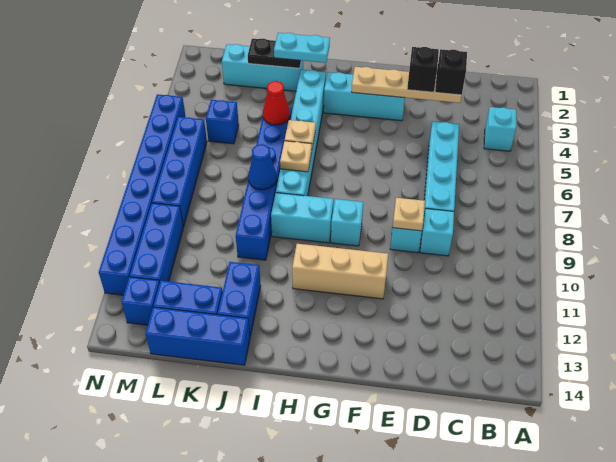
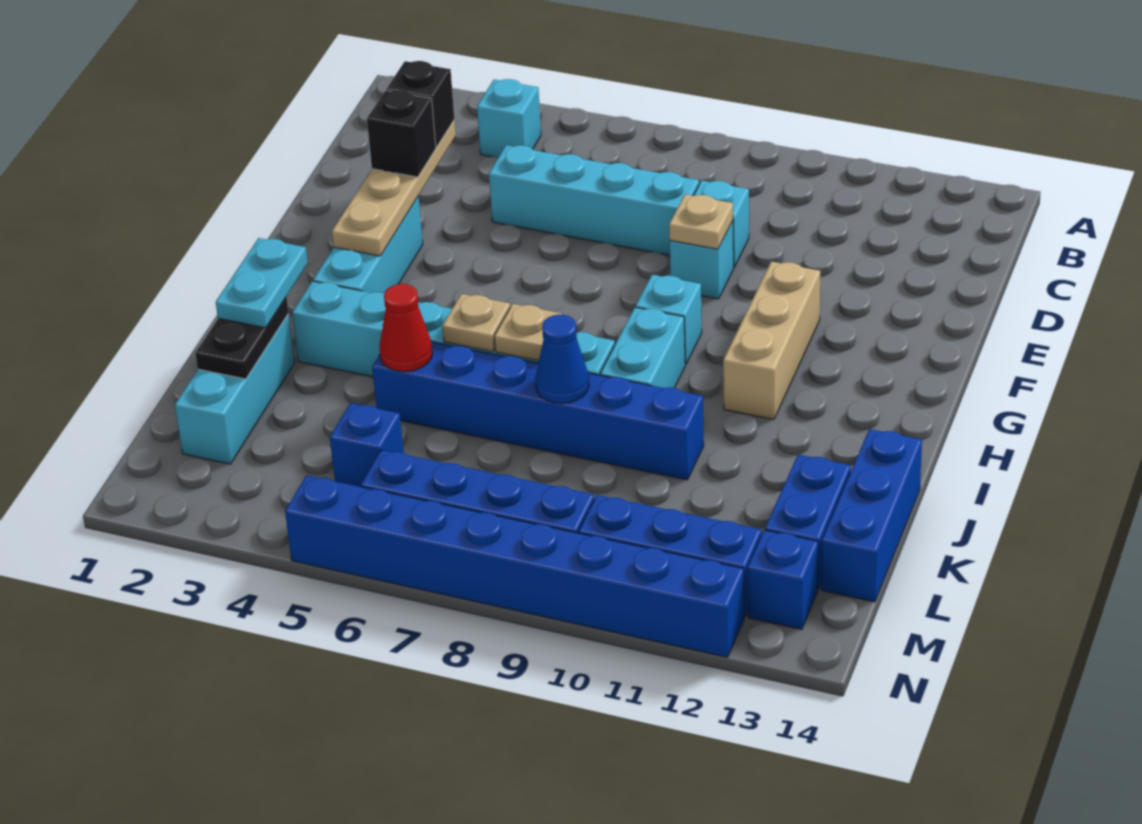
blue 1x2 brick [218,262,261,336] -> none

